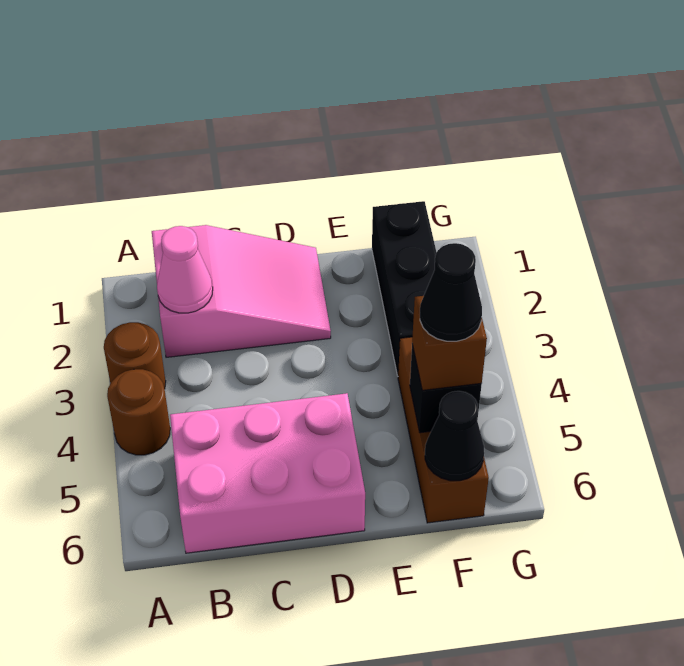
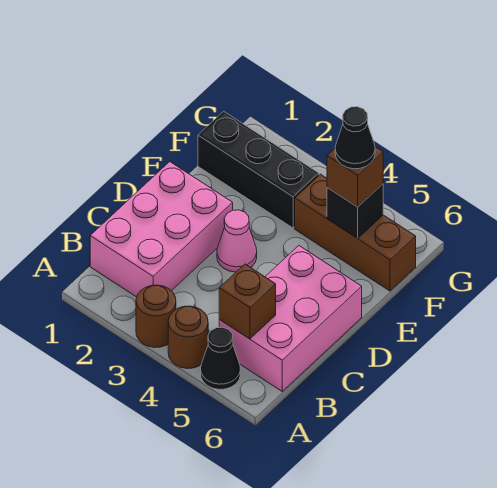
pink 2x3 slope [152,225,331,357] -> pink 2x3 brick [90,162,233,297]
pink 1x1 cone [157,226,213,313] -> pink 1x1 cone moved to [217,210,257,272]
none -> brown 1x1 brick [219,264,276,339]
black 1x1 cone [425,391,484,481] -> black 1x1 cone moved to [201,327,240,389]

